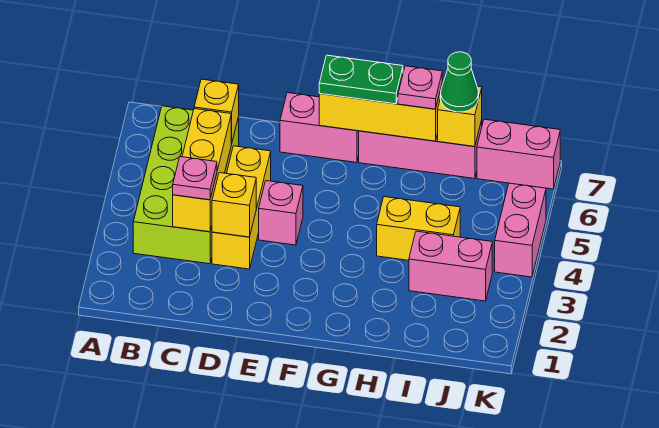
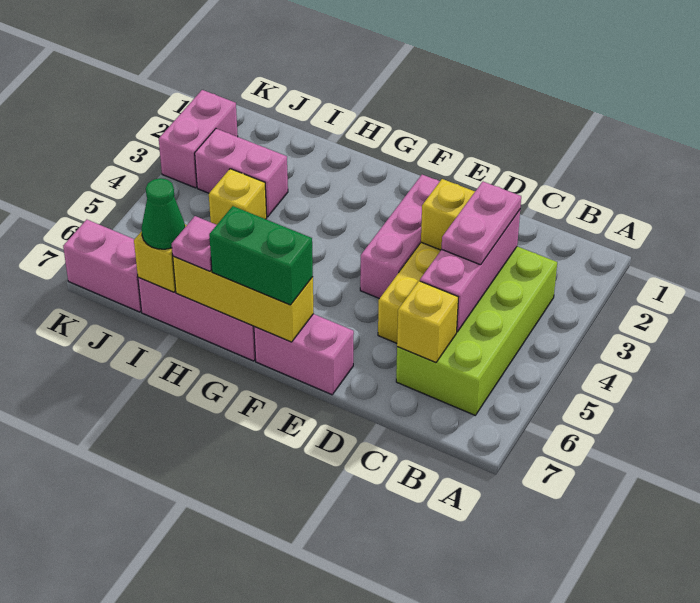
yellow 1x3 brick [173,109,231,232] -> pink 1x3 brick [420,210,520,332]
pink 1x1 plate [173,157,217,200] -> pink 1x2 plate [442,182,521,265]
pink 1x1 brick [259,181,303,245] -> pink 1x3 brick [360,175,440,299]
green 1x2 plate [319,55,403,104] -> green 1x2 brick [209,206,313,305]
yellow 1x2 brick [377,197,460,260] -> yellow 1x1 brick [209,169,267,225]
pink 1x2 brick [495,183,546,277] -> pink 1x2 brick moved to [159,90,238,188]

